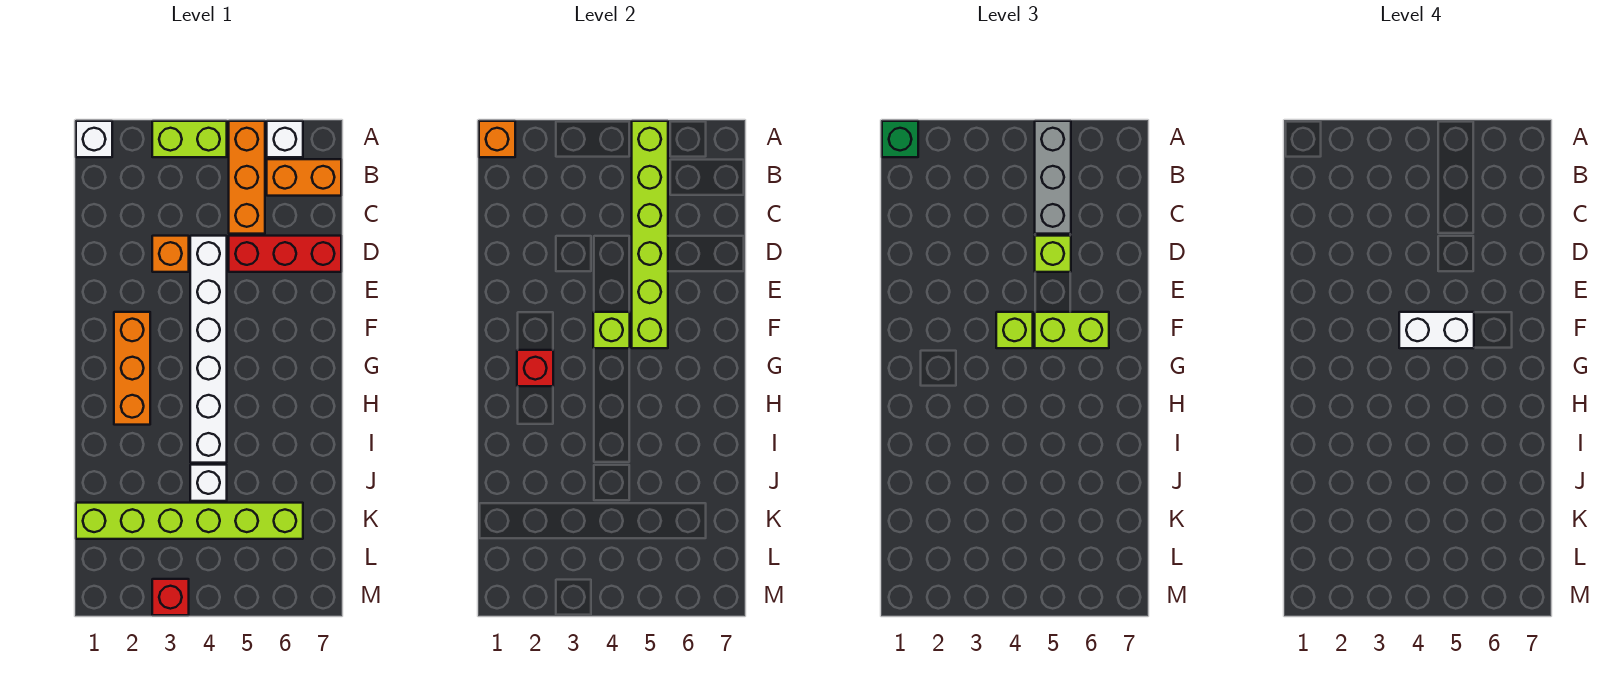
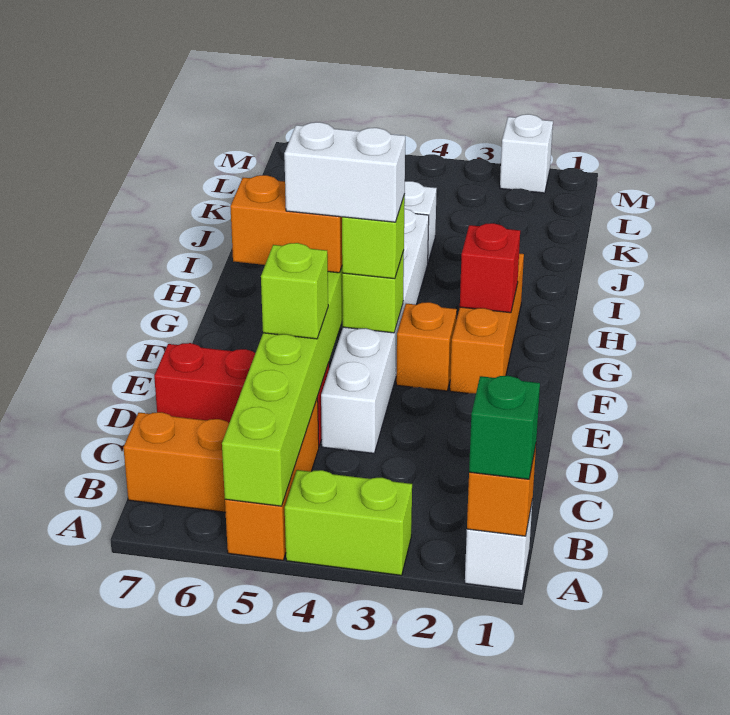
grey 1x3 brick [1035,121,1071,234] -> none
white 1x1 brick [267,121,303,157] -> white 1x1 brick moved to [500,114,553,193]
orange 1x1 brick [152,236,189,272] -> orange 1x1 brick moved to [396,302,457,391]
lime 1x2 brick [1035,312,1109,348] -> orange 1x2 brick [230,175,342,273]
lime 1x6 brick [76,503,303,539] -> none
red 1x1 brick [152,579,189,615] -> none

